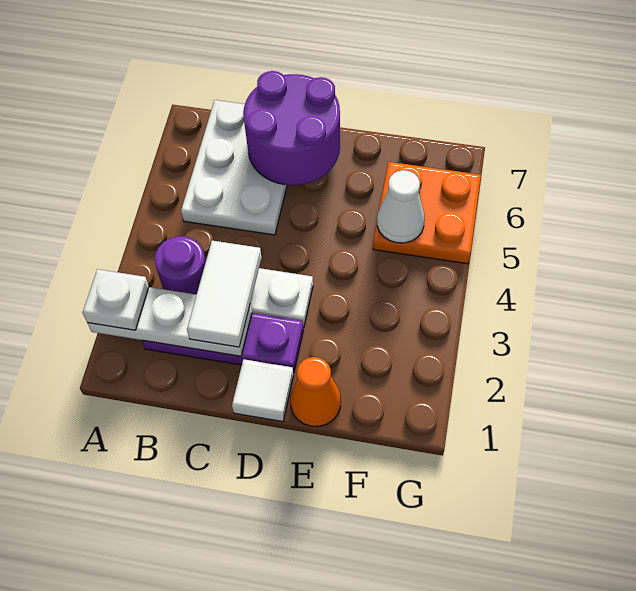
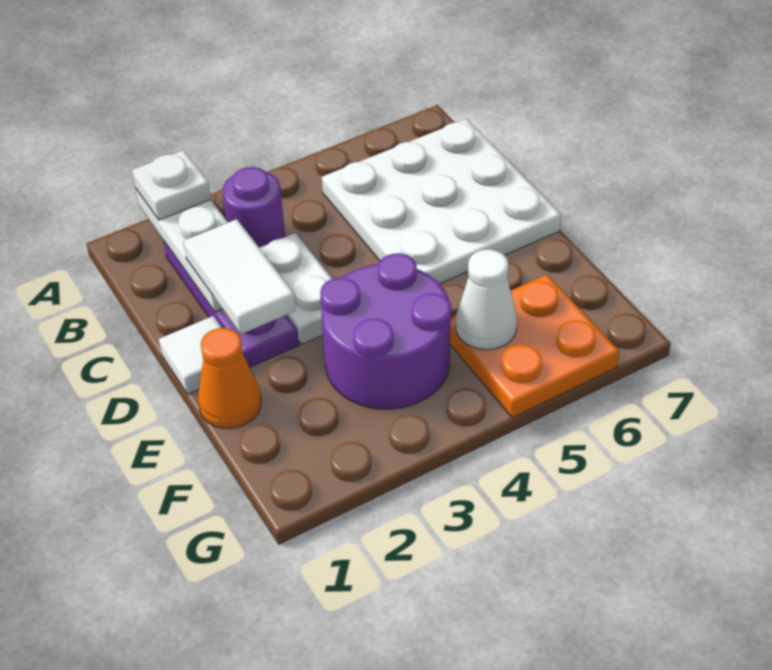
white 2x3 plate [181,100,287,235] -> white 3x3 plate [322,119,561,284]
white 1x2 tile [187,241,261,347] -> white 1x2 tile turned to [183,219,296,334]
purple 2x2 round brick [243,71,340,185] -> purple 2x2 round brick moved to [320,253,451,409]

